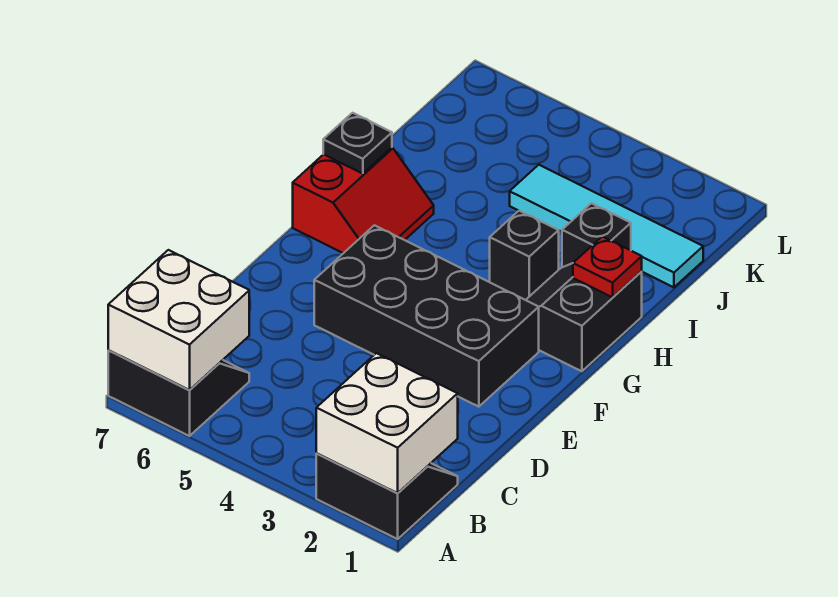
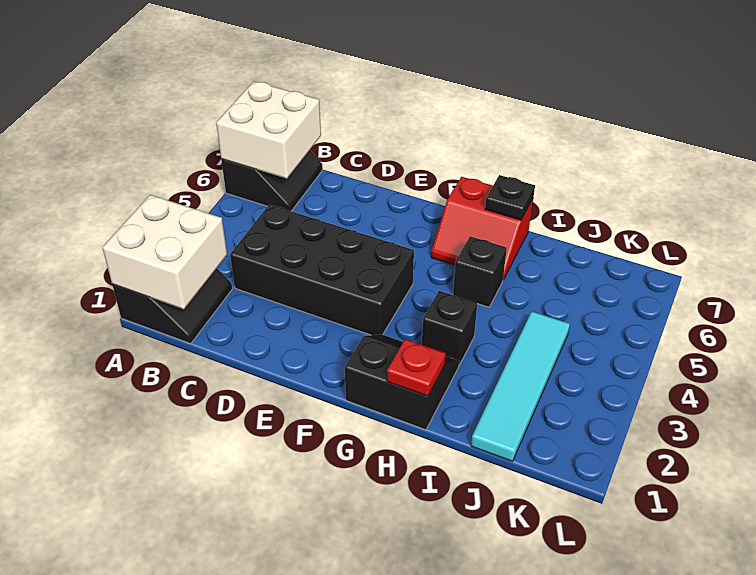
black 2x4 brick [314,225,539,407] -> black 2x4 brick turned to [230,205,414,335]
black 1x1 brick [562,203,631,267] -> black 1x1 brick moved to [453,236,507,307]

